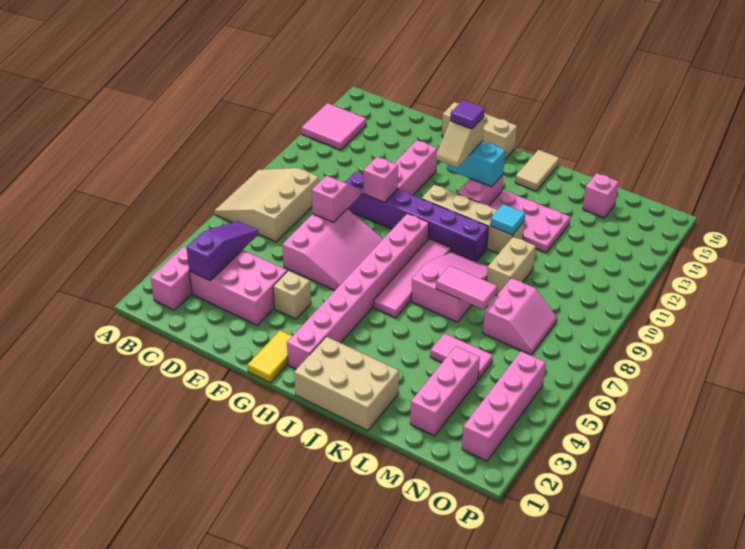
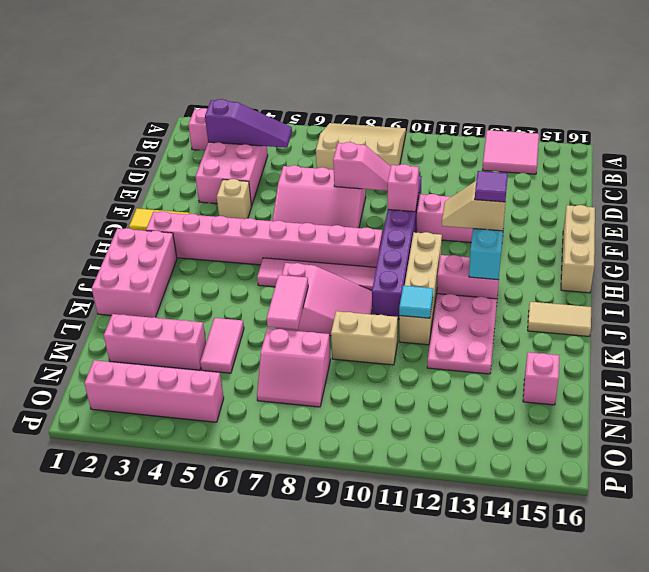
tan 2x3 brick [294,337,399,431] -> pink 2x3 brick [92,228,177,318]

